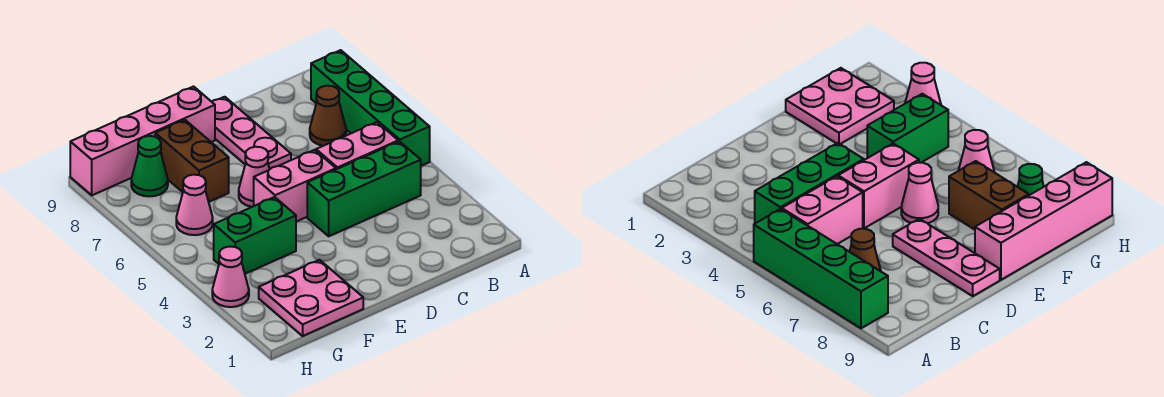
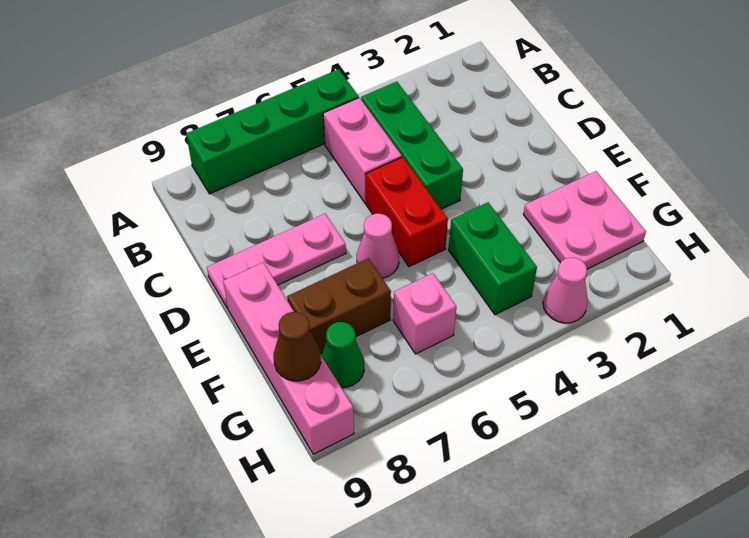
brown 1x1 cone [310,86,346,146] -> brown 1x1 cone moved to [274,312,321,381]
pink 1x2 brick [254,150,336,222] -> red 1x2 brick [366,157,448,267]
pink 1x1 cone [176,175,213,235] -> pink 1x1 brick [393,273,456,354]

